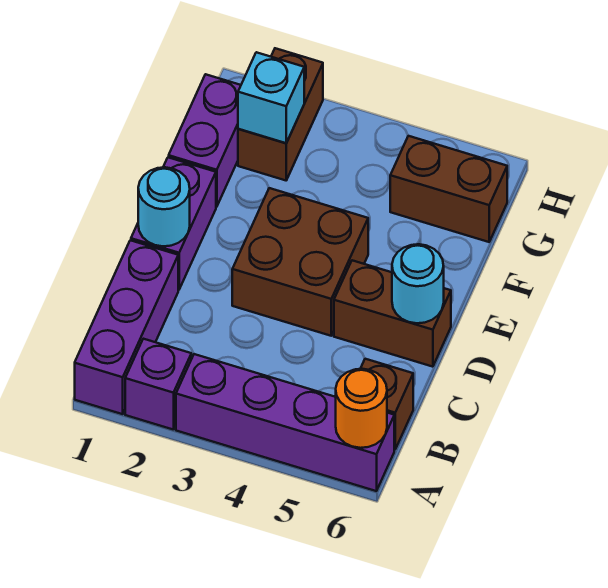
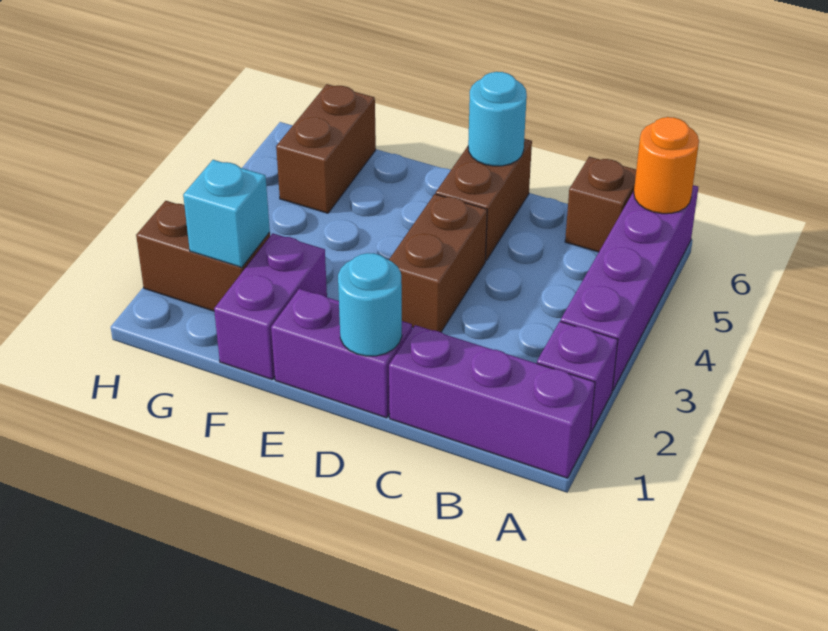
brown 2x2 brick [232,188,368,336] -> brown 1x2 brick [389,194,487,332]
purple 1x2 brick [169,74,241,207] -> purple 1x2 brick turned to [214,233,327,380]

